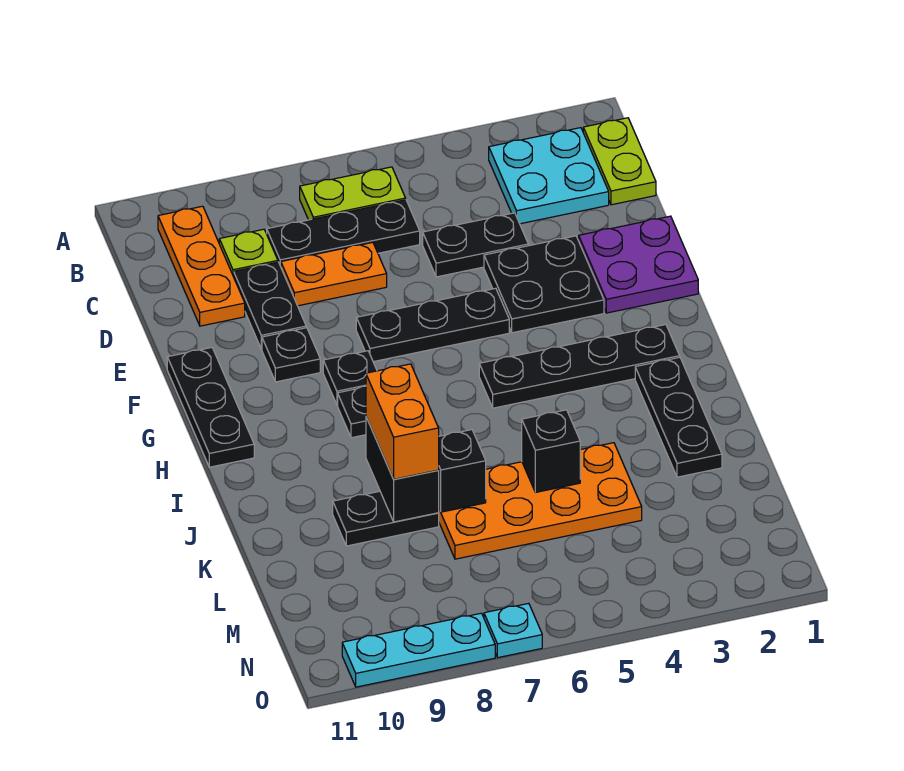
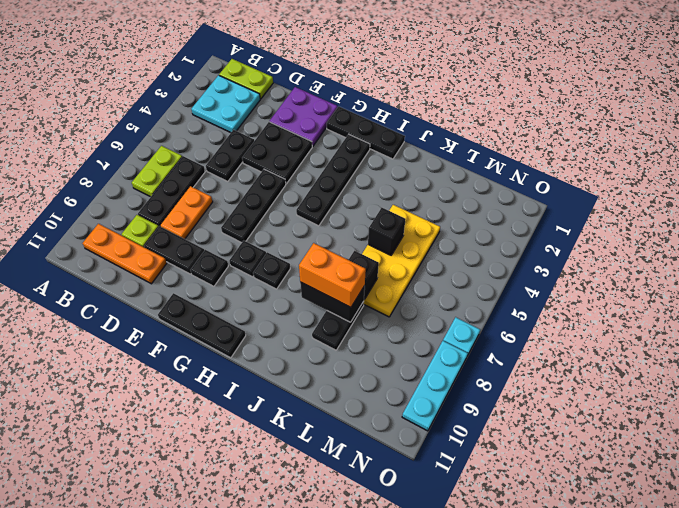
black 1x3 plate [635,357,722,477] -> black 1x3 plate moved to [327,106,405,159]
orange 2x4 plate [439,443,642,559] -> yellow 2x4 plate [362,205,440,317]

